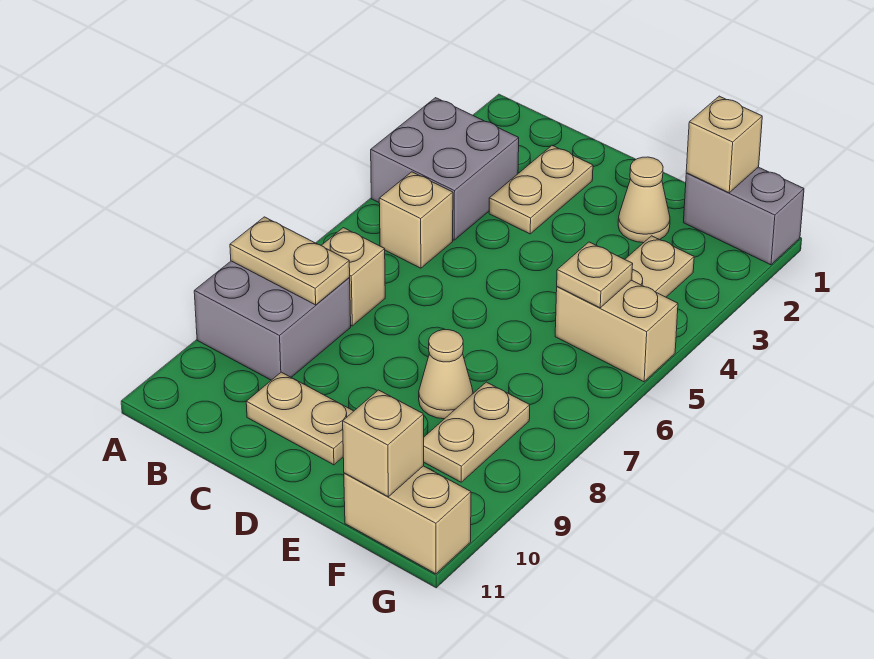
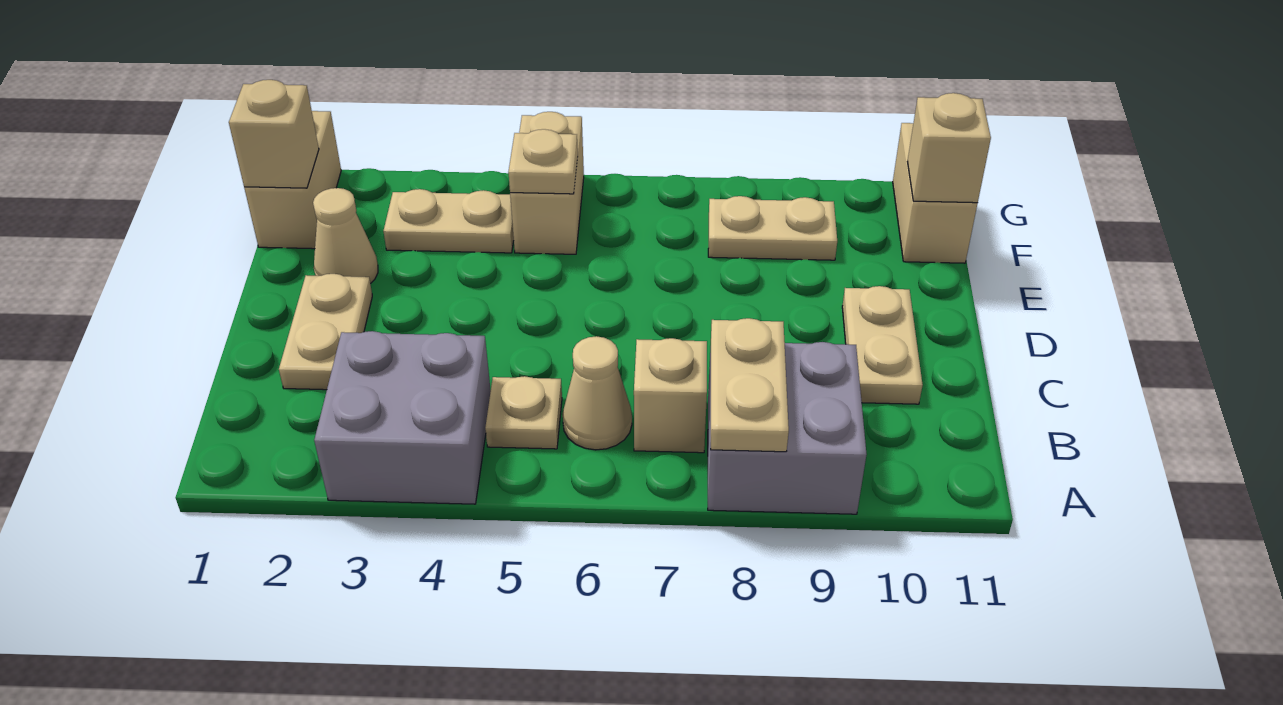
tan 1x1 brick [379,172,453,268] -> tan 1x1 plate [485,376,562,449]
tan 1x2 plate [489,146,593,234] -> tan 1x2 plate turned to [279,274,372,390]
tan 1x1 cone [419,330,473,419] -> tan 1x1 cone moved to [563,336,632,450]
grey 1x2 brick [683,167,804,265] -> tan 1x2 brick [244,111,341,249]

